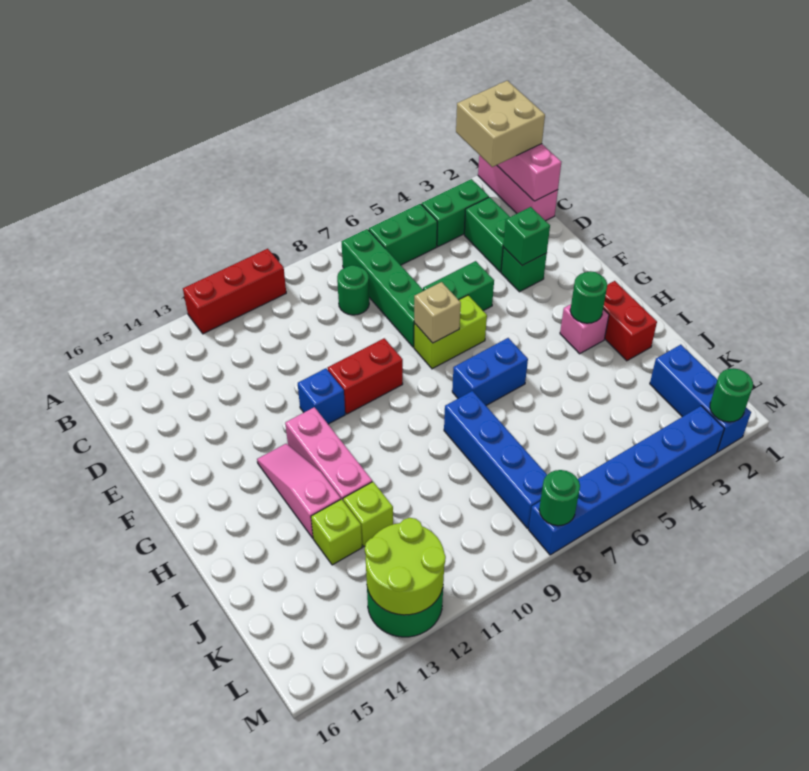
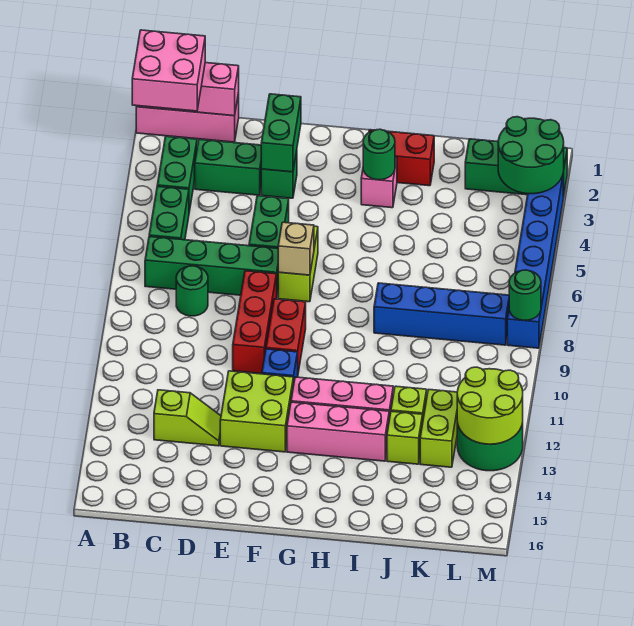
tan 2x2 brick [456,81,545,167] -> pink 2x2 brick [132,30,205,111]
red 1x3 brick [183,249,286,334] -> red 1x3 brick moved to [233,271,277,374]
none -> lime 1x2 slope [154,390,221,446]
green 1x1 brick [503,207,550,265] -> green 1x2 brick [261,94,301,172]
none -> lime 2x2 brick [220,371,293,452]
pink 1x3 slope [257,444,341,538] -> pink 1x3 brick [287,402,389,461]
blue 1x2 brick [452,338,528,405] -> none
blue 1x3 brick [650,345,751,452] -> green 1x3 brick [465,139,567,198]
none -> lime 1x2 brick [420,390,457,467]
green 1x1 round brick [710,368,753,422] -> green 2x2 round brick [498,117,564,194]

